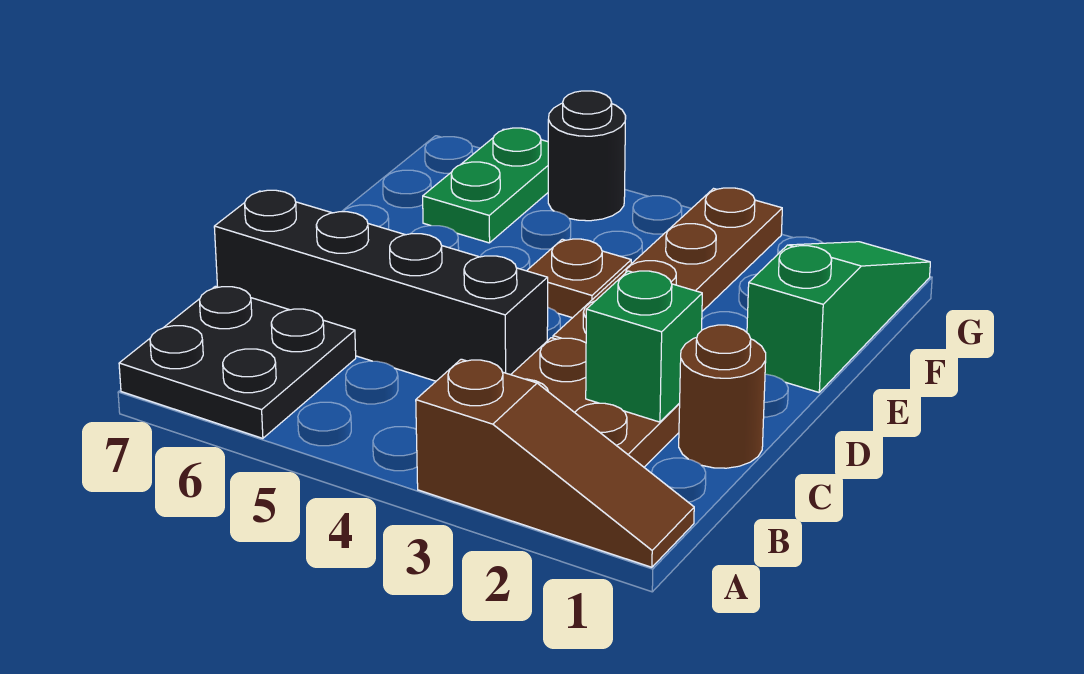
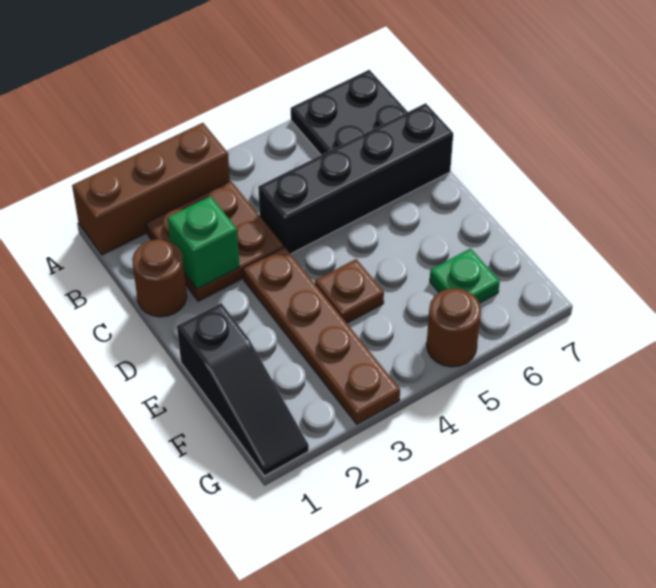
brown 1x3 slope [416,359,694,567] -> brown 1x3 brick [72,123,230,255]
green 1x3 slope [747,242,930,392] -> black 1x3 slope [177,303,309,476]
green 1x2 plate [423,128,548,243] -> green 1x1 plate [430,248,500,303]
black 1x1 round brick [548,91,626,221] -> brown 1x1 round brick [427,288,481,367]

